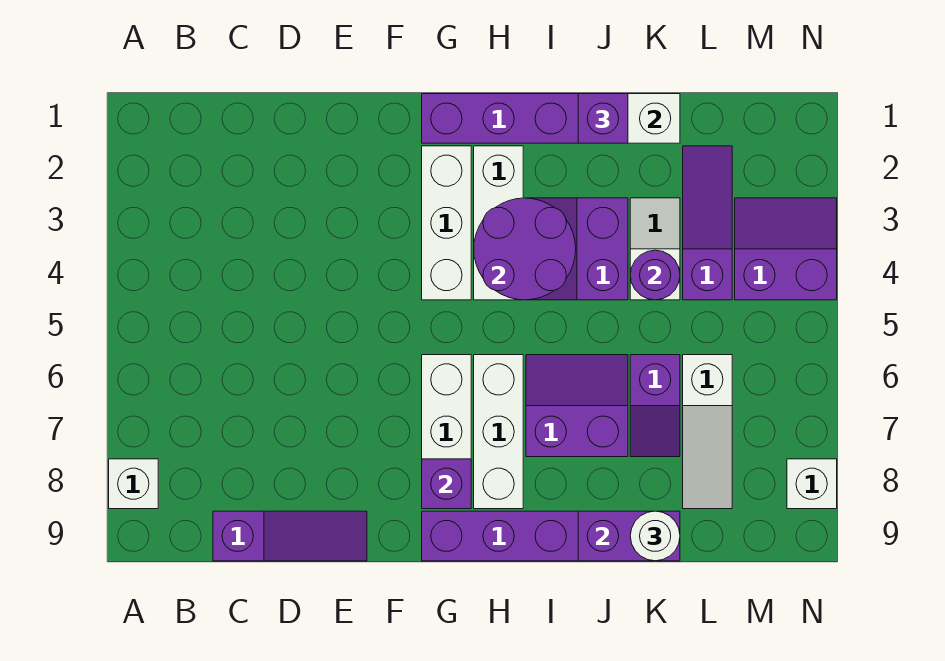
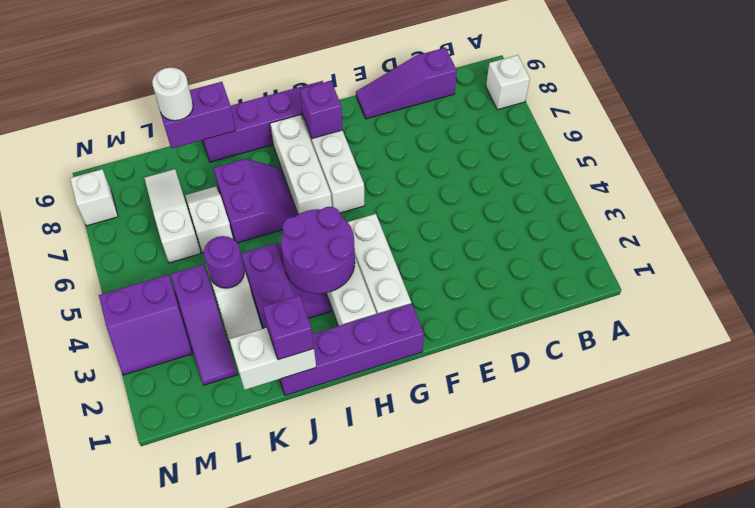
purple 2x2 slope [526,355,628,457] -> purple 2x2 slope turned to [214,159,297,243]
purple 1x2 slope [630,355,680,457] -> white 1x2 slope [185,187,233,253]

